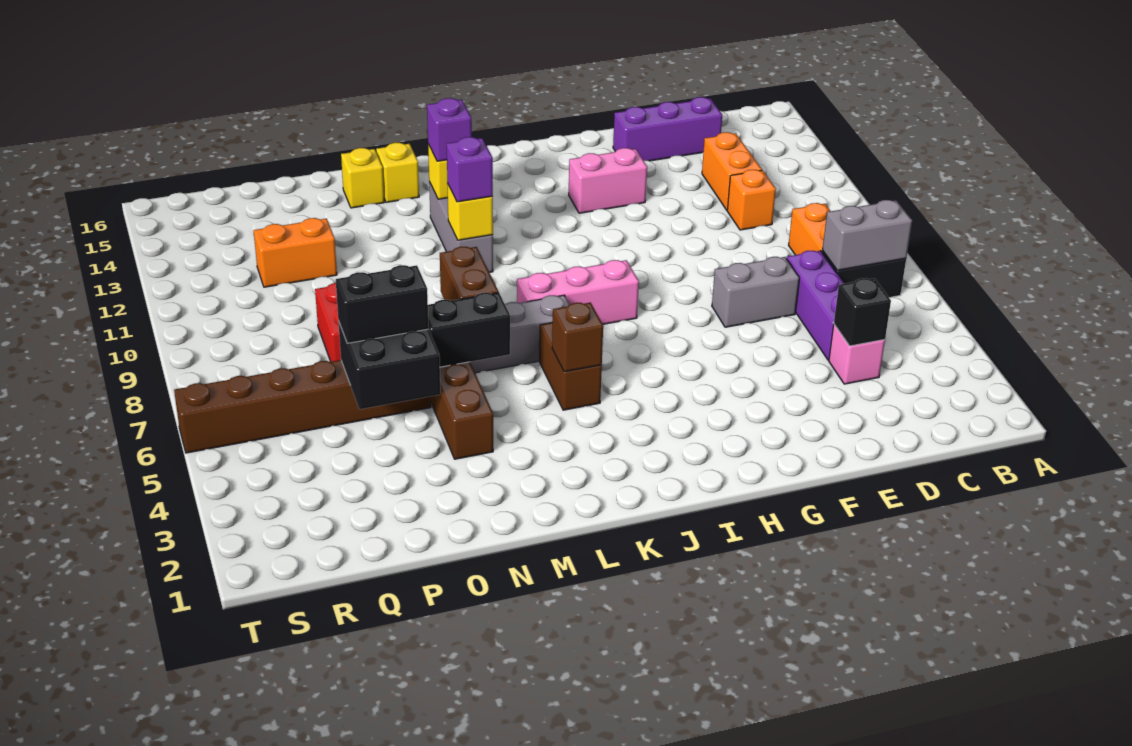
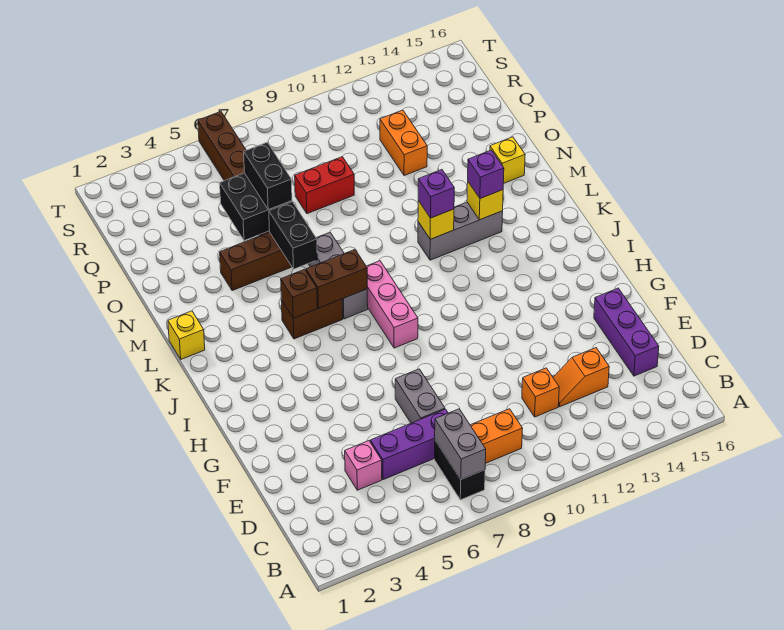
black 1x1 brick [834,278,891,346] -> none
orange 1x2 brick [702,132,762,210] -> orange 1x2 slope [553,348,609,407]
pink 1x2 brick [569,148,647,213] -> none
brown 1x2 brick [440,247,499,301] -> brown 1x2 brick moved to [306,250,367,308]
yellow 1x1 brick [376,143,419,202] -> yellow 1x1 brick moved to [168,311,205,359]

